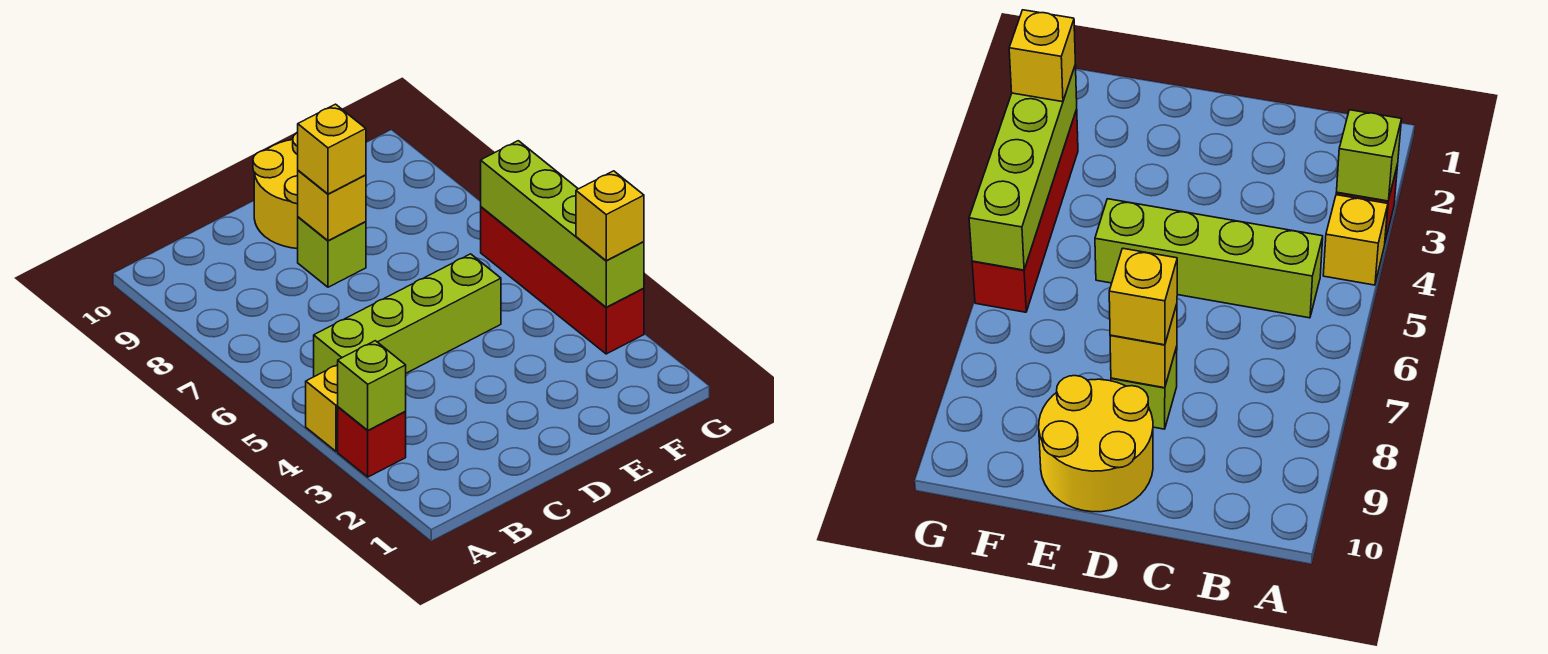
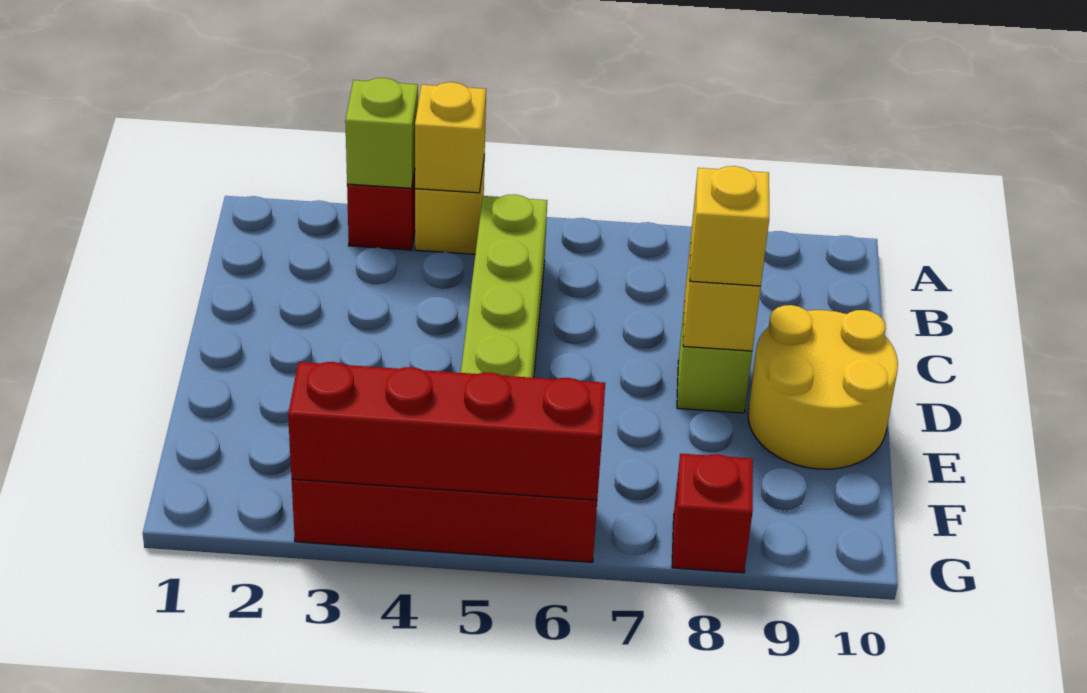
lime 1x4 brick [481,141,644,307] -> red 1x4 brick [288,362,605,500]
yellow 1x1 brick [576,171,644,261] -> yellow 1x1 brick moved to [415,82,486,193]
none -> red 1x1 brick [672,454,753,573]

